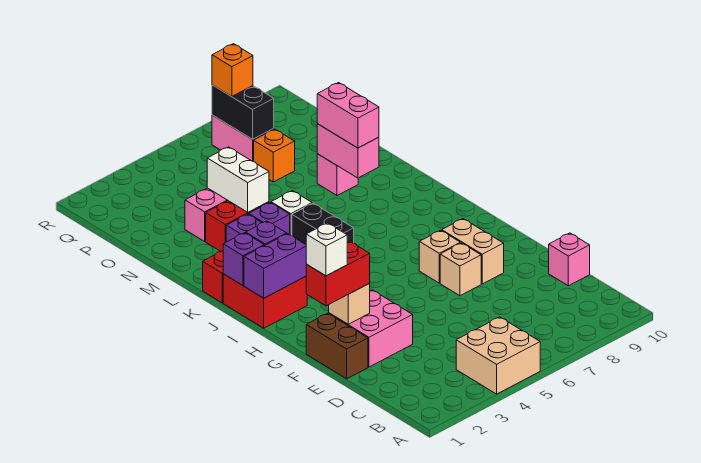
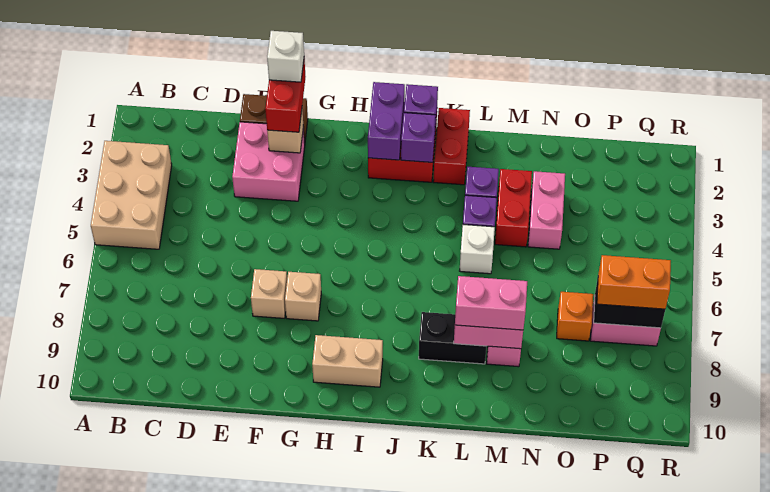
tan 2x2 brick [456,317,540,394] -> tan 2x3 brick [91,141,172,249]
pink 1x1 brick [549,233,590,286] -> none
tan 1x2 brick [442,219,504,284] -> tan 1x2 brick moved to [312,335,383,387]
black 1x2 brick [292,203,354,244] -> black 1x2 brick moved to [419,312,487,364]
white 1x2 brick [207,147,269,212] -> none
orange 1x1 brick [212,44,253,97] -> orange 1x2 brick [597,255,671,309]

